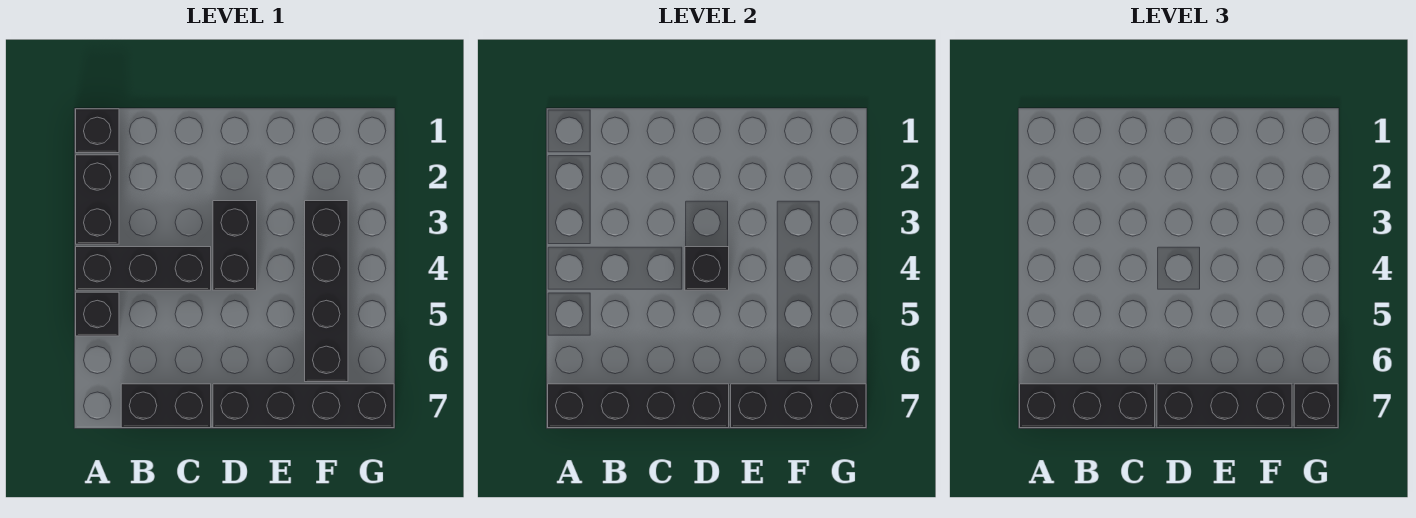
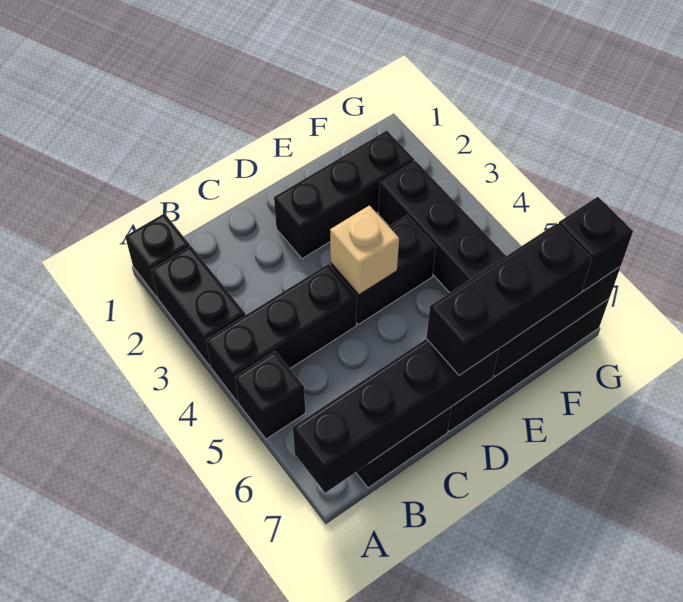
black 1x3 brick [1020,384,1155,428] -> black 1x3 brick moved to [274,131,414,259]
black 1x2 brick [213,201,257,290] -> black 1x2 brick turned to [331,215,436,324]
black 1x1 brick [685,247,729,290] -> tan 1x1 brick [330,205,399,295]

